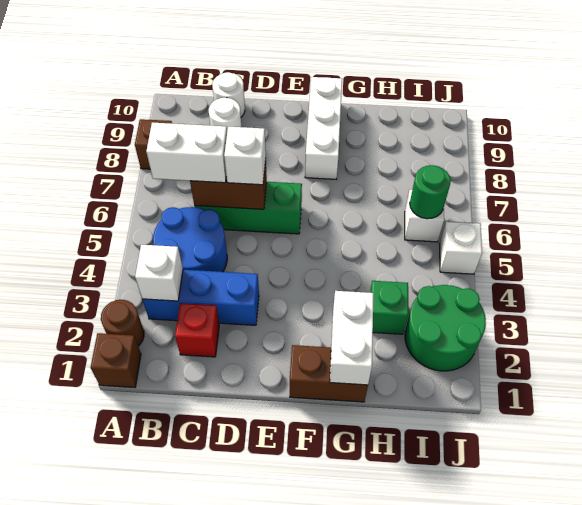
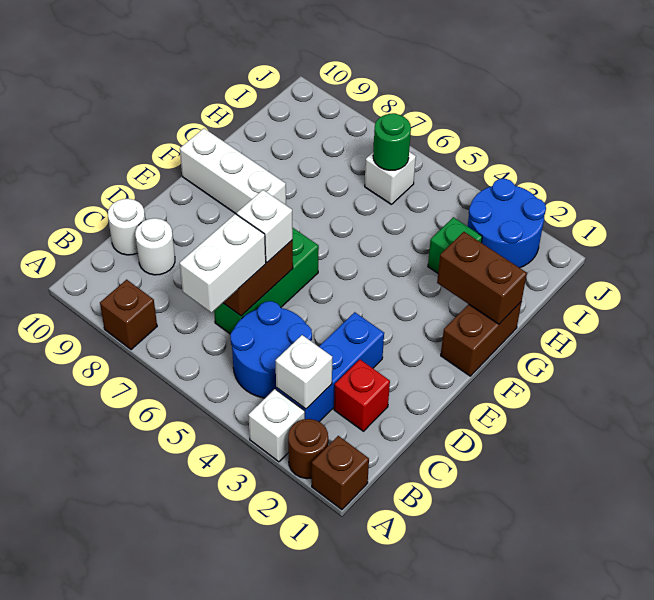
white 1x2 brick [330,291,374,385] -> brown 1x2 brick [437,232,527,324]
green 2x2 round brick [405,285,486,371] -> blue 2x2 round brick [468,179,546,268]
white 1x1 brick [439,221,482,274] -> white 1x1 brick moved to [248,389,305,462]

